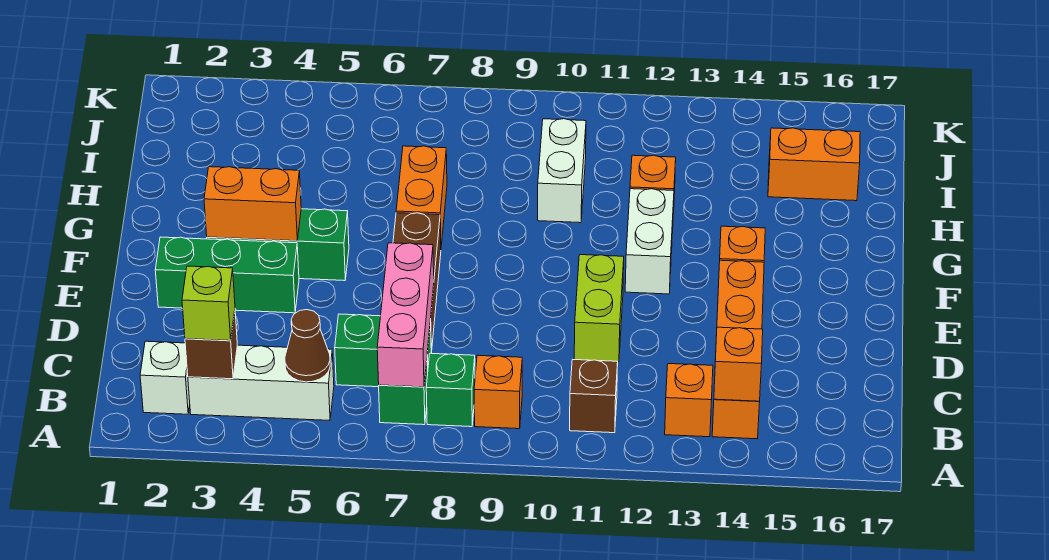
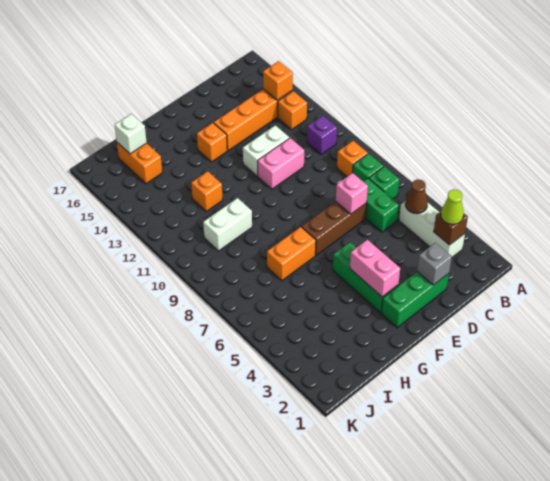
white 1x1 brick [140,341,190,414] -> white 1x1 brick moved to [115,114,147,154]
lime 1x1 brick [182,266,235,341] -> lime 1x1 cone [441,189,464,224]
pink 1x3 brick [377,243,434,387] -> pink 1x1 brick [336,173,368,214]
brown 1x1 brick [570,360,618,433] -> purple 1x1 brick [307,116,337,155]
none -> grey 1x1 brick [417,243,452,285]
lime 1x2 brick [574,255,624,362] -> pink 1x2 brick [258,138,304,189]
green 1x3 brick [155,237,299,313] -> green 1x3 brick turned to [381,272,449,328]
orange 1x2 brick [204,167,301,241] -> pink 1x2 brick [350,240,400,297]
white 1x2 brick [625,189,674,294] -> white 1x2 brick moved to [243,125,289,176]

